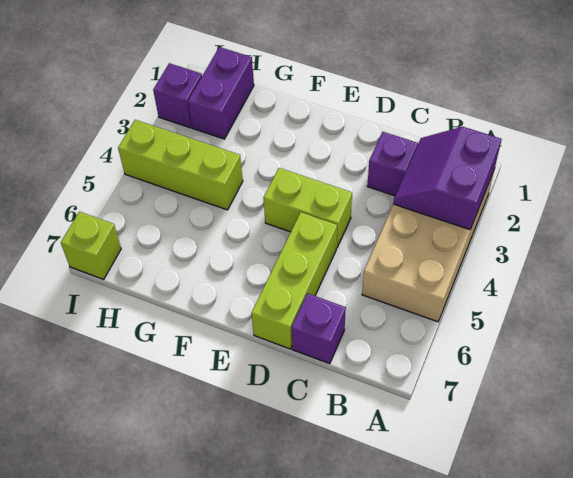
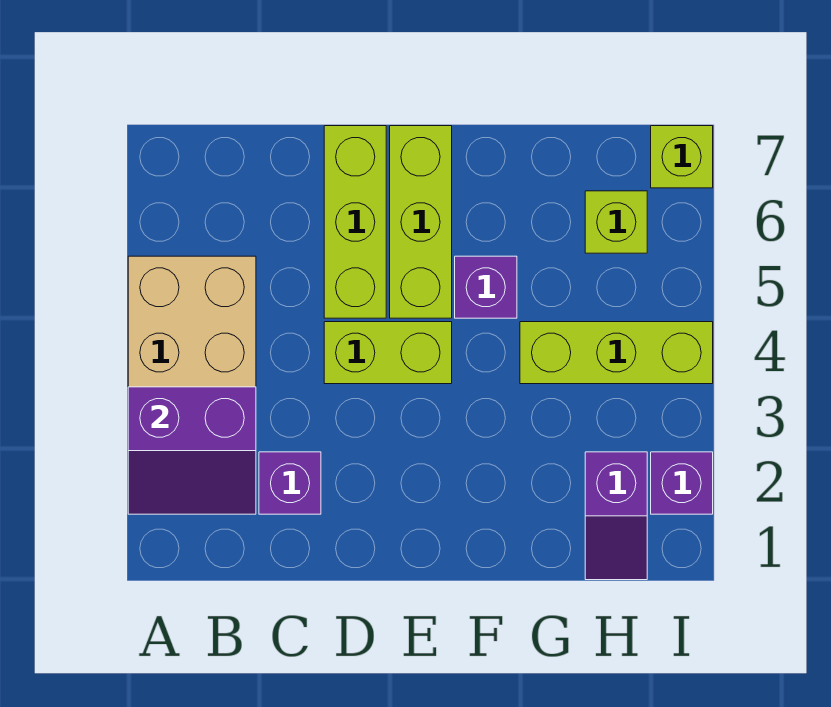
purple 2x2 slope [393,127,502,230] -> purple 2x2 slope turned to [128,387,256,514]
purple 1x1 brick [292,294,346,364] -> purple 1x1 brick moved to [455,256,517,318]
none -> lime 1x3 brick [390,126,452,318]
purple 1x2 brick [188,47,254,139] -> purple 1x2 slope [585,452,647,580]
none -> lime 1x1 brick [585,191,647,253]

